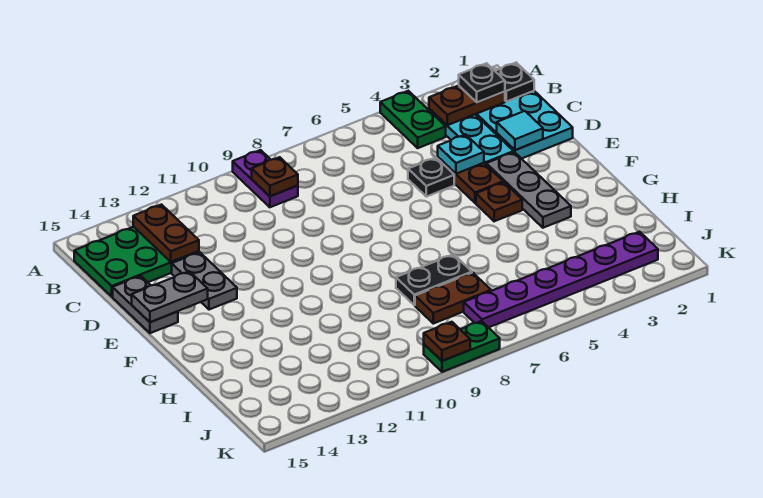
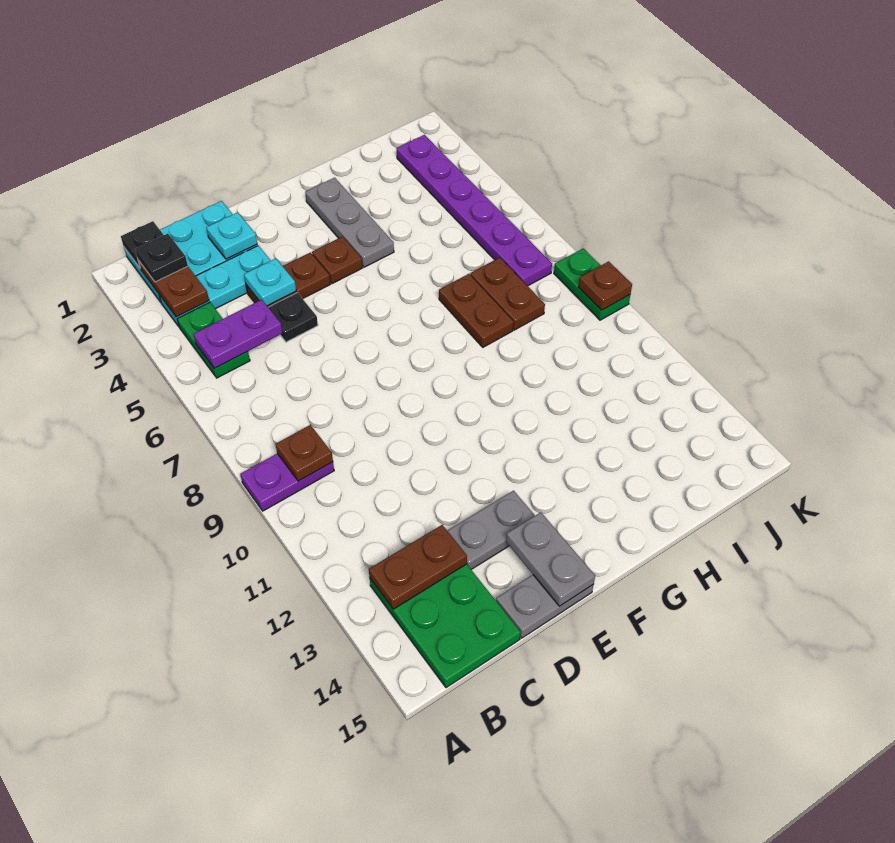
green 1x2 plate [380,91,446,148] -> green 1x2 plate turned to [177,302,250,378]
none -> purple 1x2 plate [194,300,283,368]
cyan 1x1 tile [497,111,543,150] -> cyan 1x1 plate [206,212,257,259]
grey 1x3 plate [486,152,571,228] -> grey 1x3 plate turned to [305,178,394,267]
black 1x2 plate [396,254,472,305] -> brown 1x2 plate [439,274,514,347]

